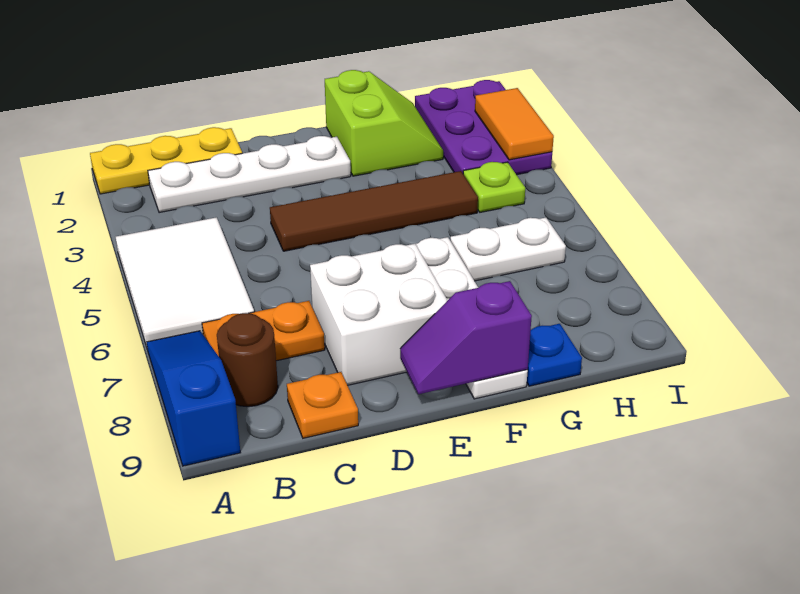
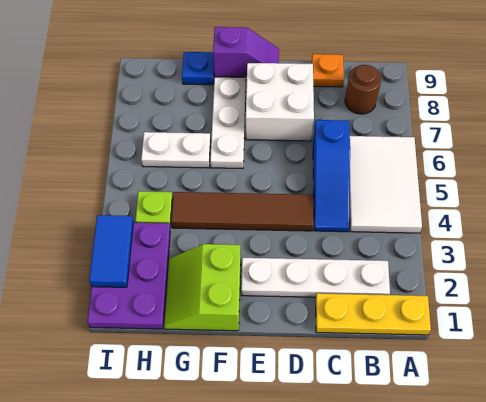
blue 1x3 slope [147,331,240,466] -> blue 1x3 slope moved to [313,120,350,232]
orange 1x2 plate [202,301,325,361] -> none
orange 1x2 tile [475,88,554,160] -> blue 1x2 tile [89,215,133,287]

